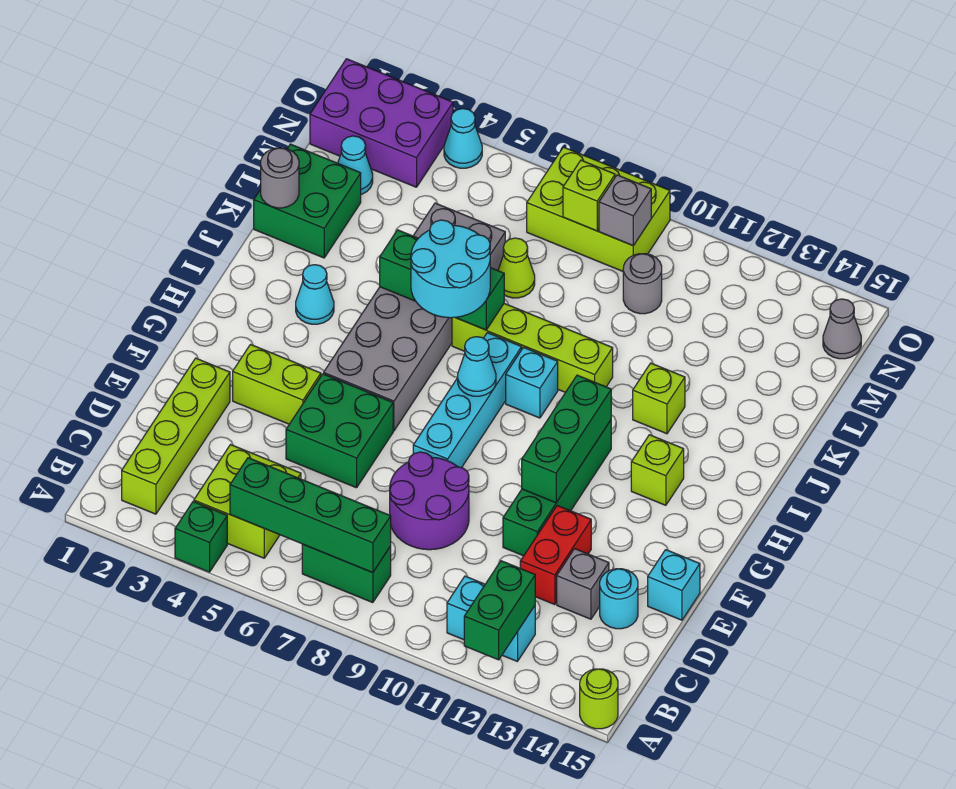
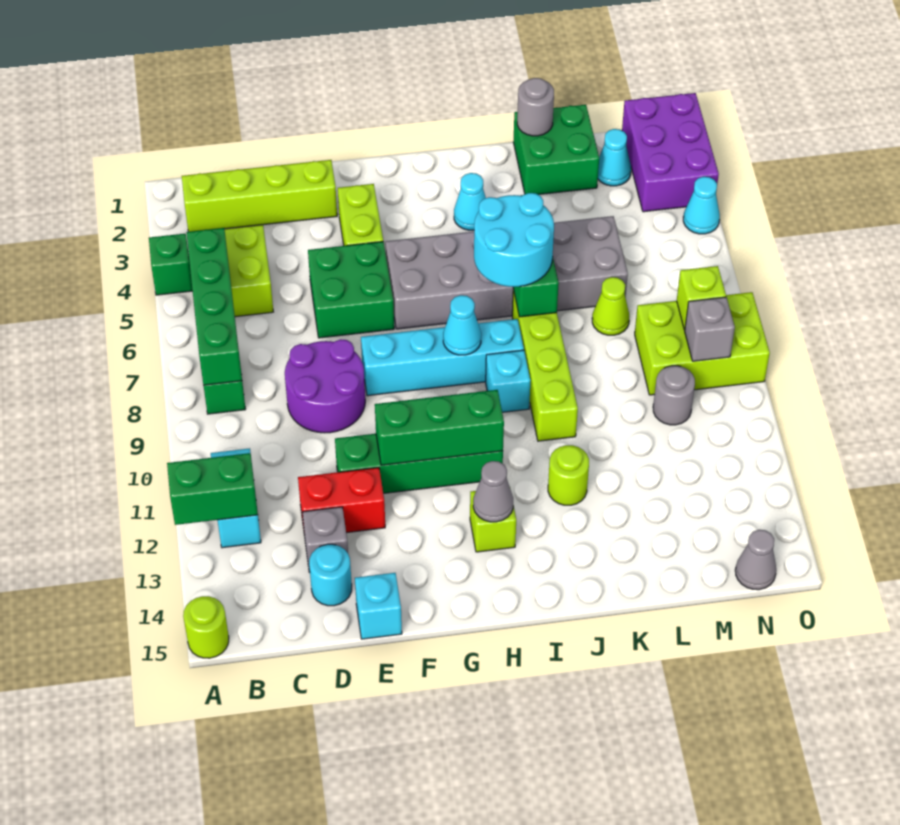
none -> grey 1x1 cone [473,461,513,522]
lime 1x1 brick [633,363,685,434] -> lime 1x1 round brick [548,445,589,505]
lime 2x3 brick [527,147,670,271] -> lime 2x3 brick turned to [635,292,770,395]

